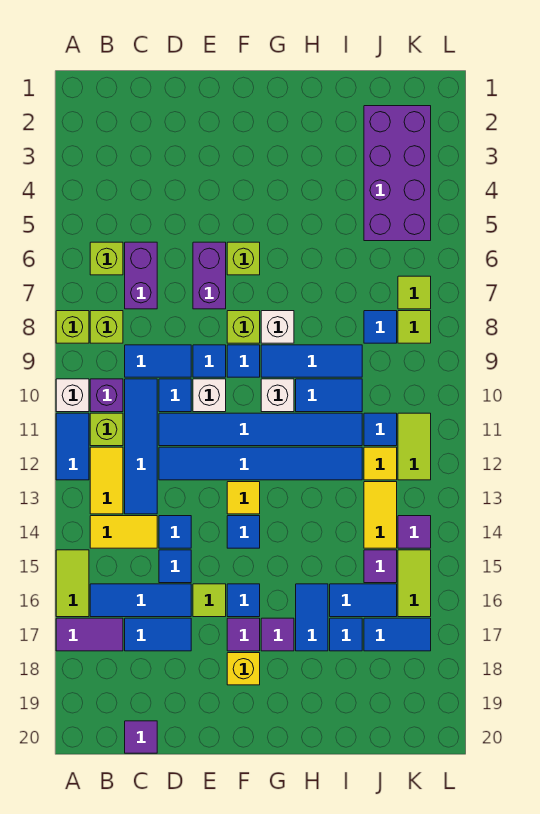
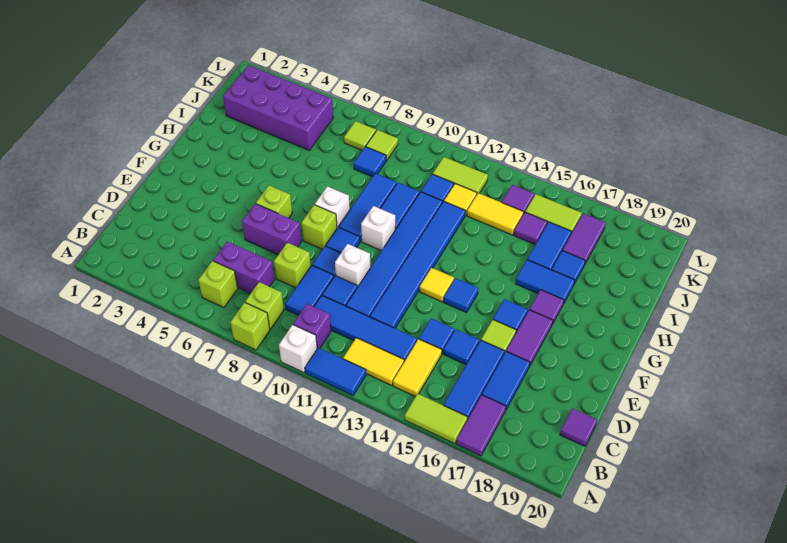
lime 1x1 brick [90,413,123,446] -> lime 1x1 brick moved to [274,243,311,288]
purple 1x1 tile [227,618,260,651] -> purple 1x2 tile [506,310,553,367]
yellow 1x1 brick [227,653,260,685] -> none
blue 1x2 tile [364,618,431,651] -> purple 1x2 tile [563,213,606,264]

